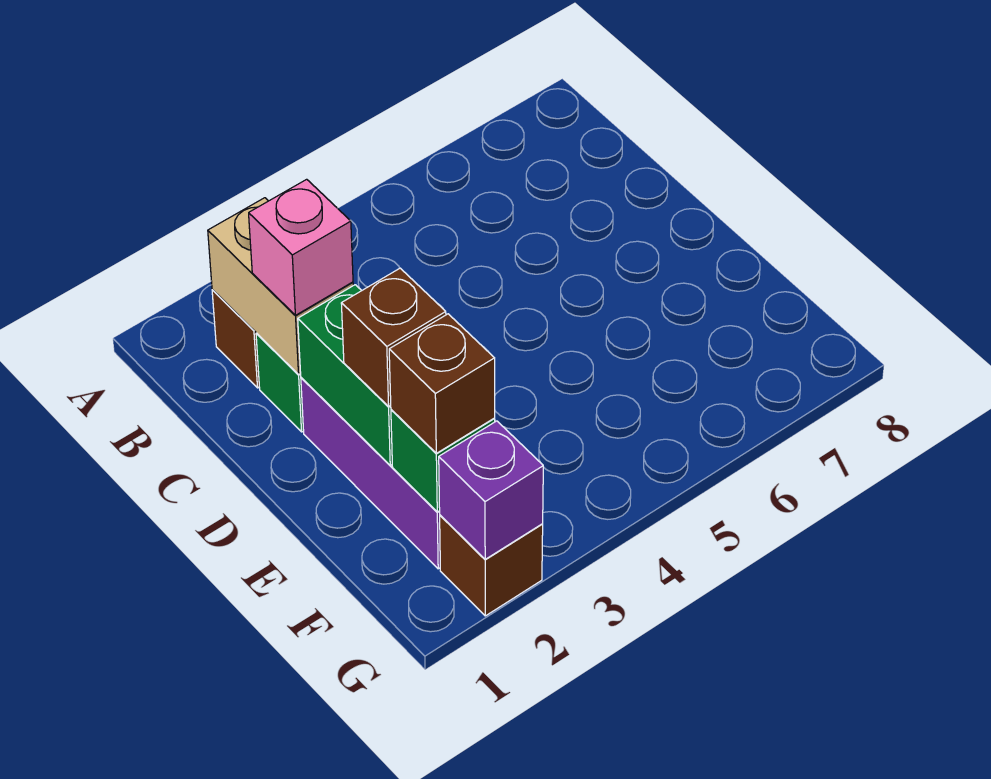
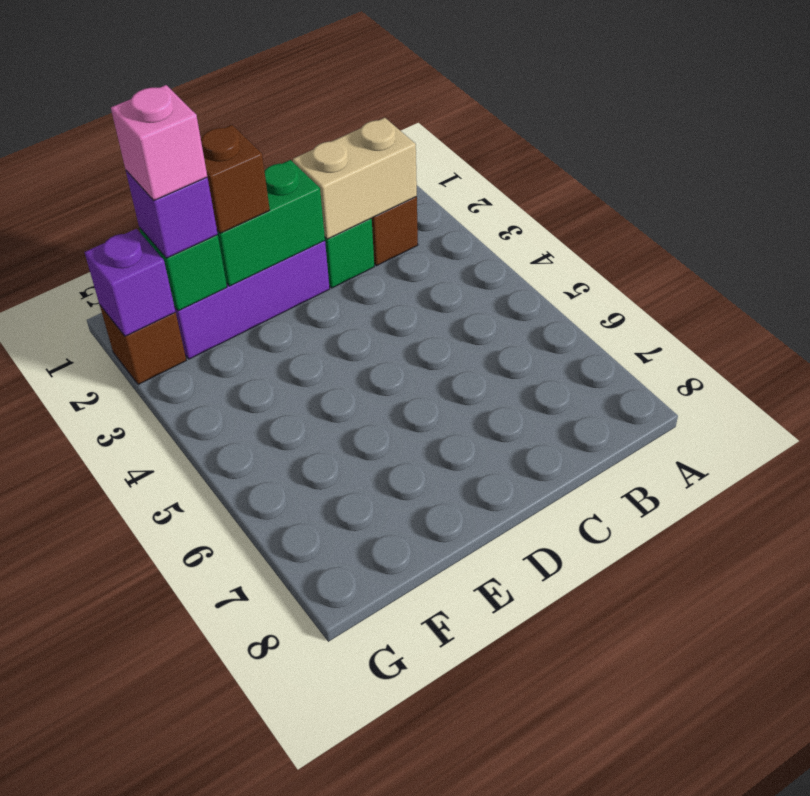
pink 1x1 brick [249,179,353,315] -> pink 1x1 brick moved to [111,85,207,201]
brown 1x1 brick [389,314,495,453] -> purple 1x1 brick [126,171,218,258]

